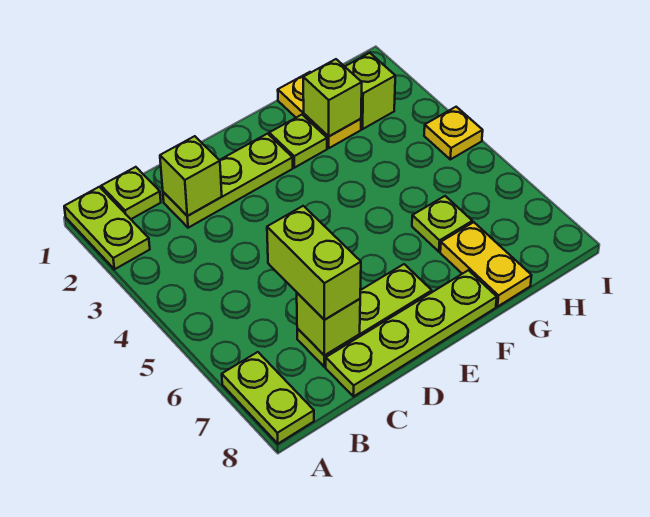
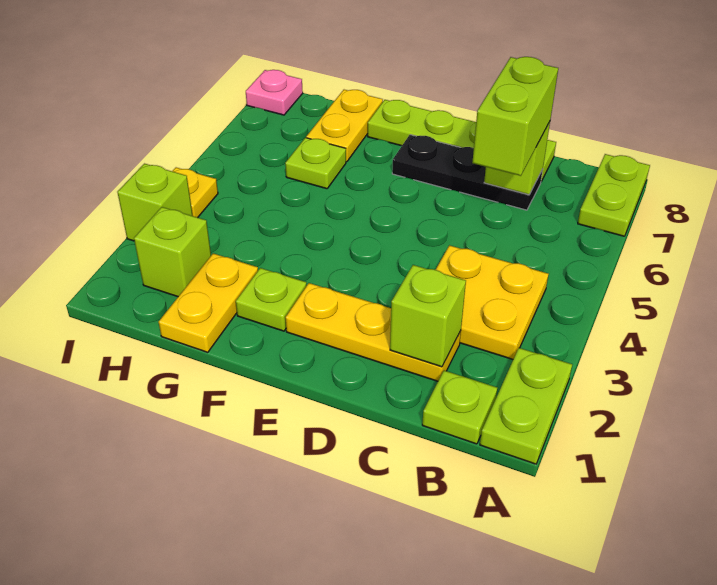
none -> yellow 2x2 plate [436,245,549,359]
lime 1x3 plate [163,134,293,228] -> yellow 1x3 plate [285,283,461,381]
lime 1x3 plate [297,264,432,367] -> black 1x3 plate [392,135,543,210]
lime 1x1 brick [303,59,362,136] -> lime 1x1 brick moved to [117,164,193,241]
none -> pink 1x1 plate [246,70,303,115]

